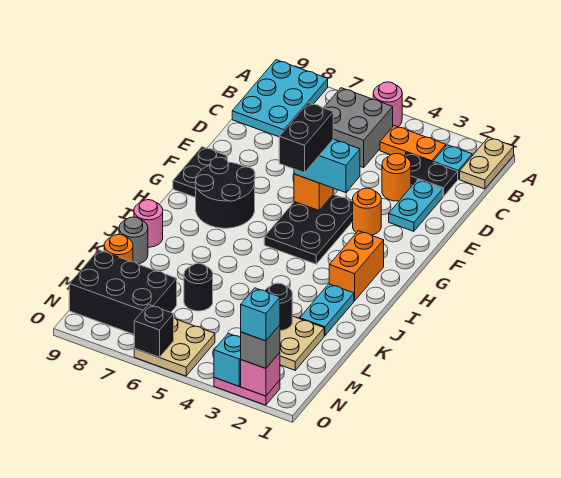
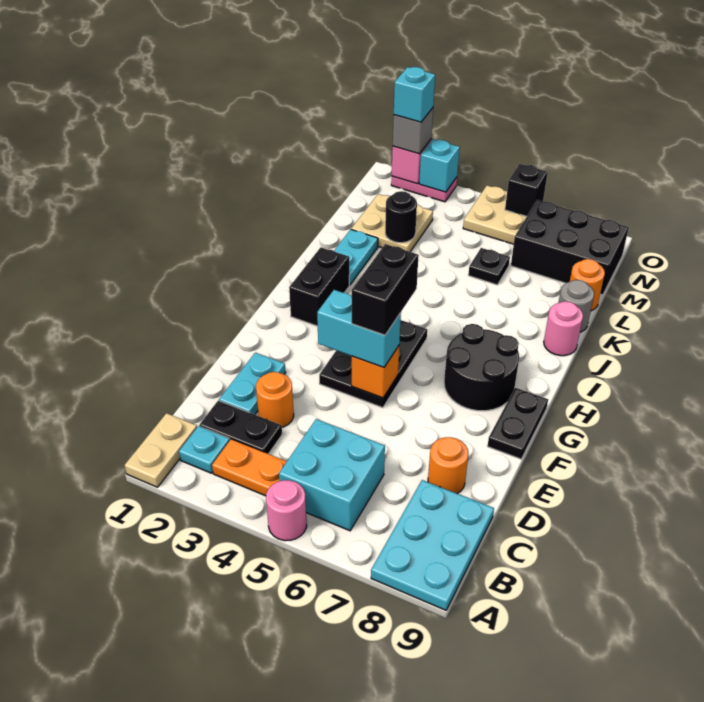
grey 2x2 brick [324,88,393,168] -> cyan 2x2 brick [279,419,385,531]
orange 1x1 round brick [353,188,381,235] -> orange 1x1 round brick moved to [428,437,468,494]
orange 1x2 brick [329,231,384,301] -> black 1x2 brick [289,247,349,326]
black 1x1 round brick [184,263,213,311] -> black 1x1 plate [468,248,510,285]

